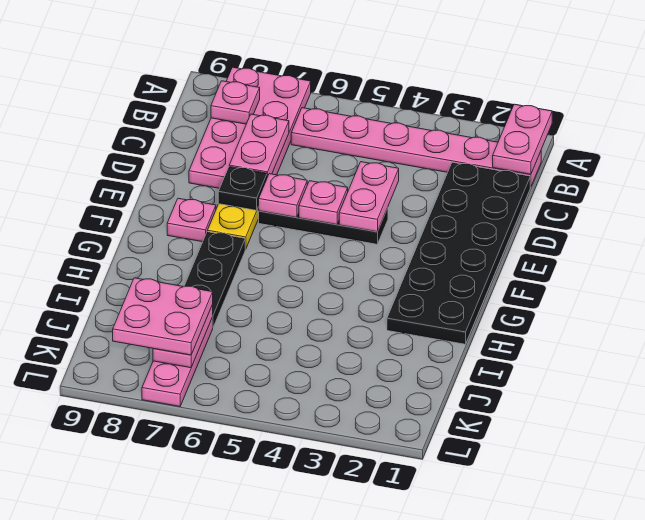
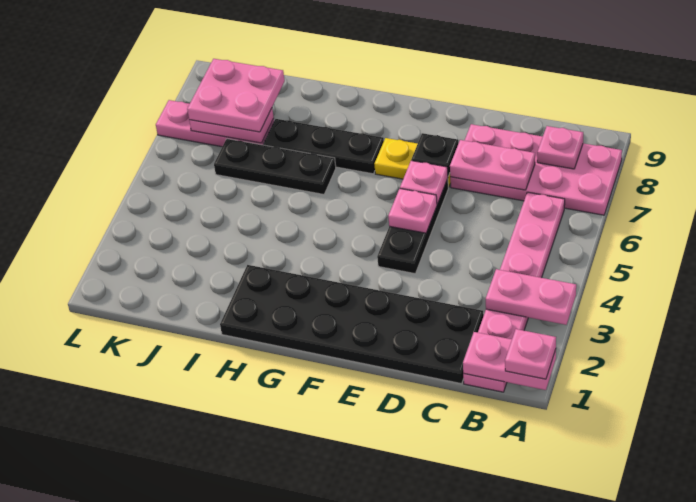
pink 1x2 plate [339,162,399,232] -> pink 1x2 plate moved to [486,269,576,325]
pink 1x1 plate [167,198,216,242] -> pink 1x1 plate moved to [505,329,556,379]
none -> black 1x3 plate [214,139,336,194]

